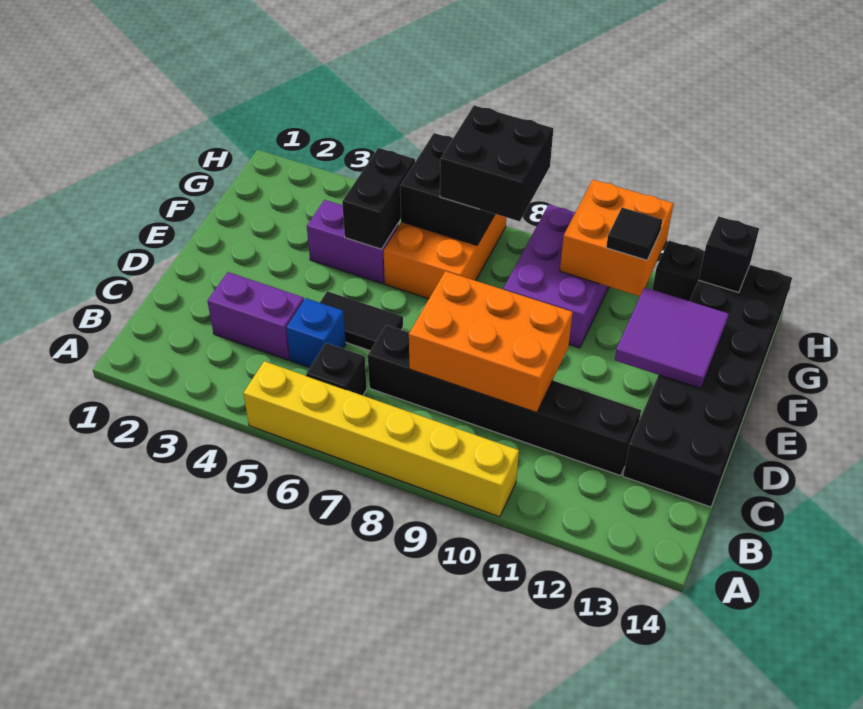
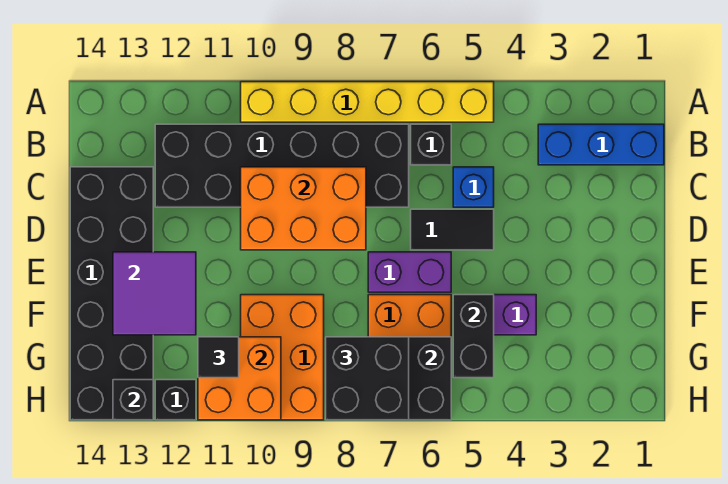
none -> blue 1x3 brick [538,124,664,165]
purple 1x2 brick [207,272,304,360] -> purple 1x2 brick moved to [368,252,451,292]
black 1x6 brick [368,325,641,476] -> black 2x6 brick [155,124,409,207]
purple 2x3 brick [503,205,609,348] -> orange 2x3 brick [241,295,324,420]

